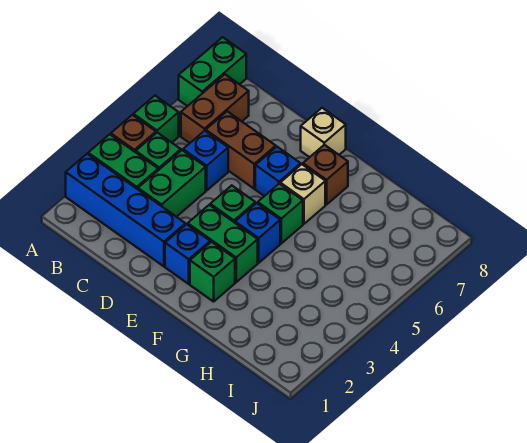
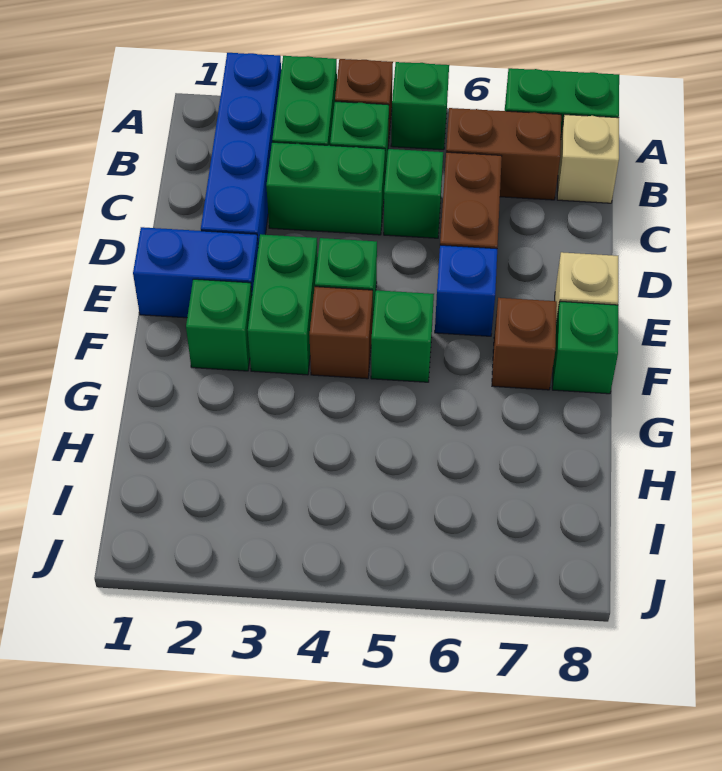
blue 1x1 brick [183,131,228,190] -> green 1x1 brick [384,149,443,238]
blue 1x1 brick [165,224,210,284] -> blue 1x2 brick [133,227,258,318]
blue 1x1 brick [235,203,280,263] -> brown 1x1 brick [309,287,373,379]
tan 1x1 brick [280,164,325,224] -> tan 1x1 brick moved to [557,115,619,203]
none -> green 1x1 brick [552,302,618,394]

